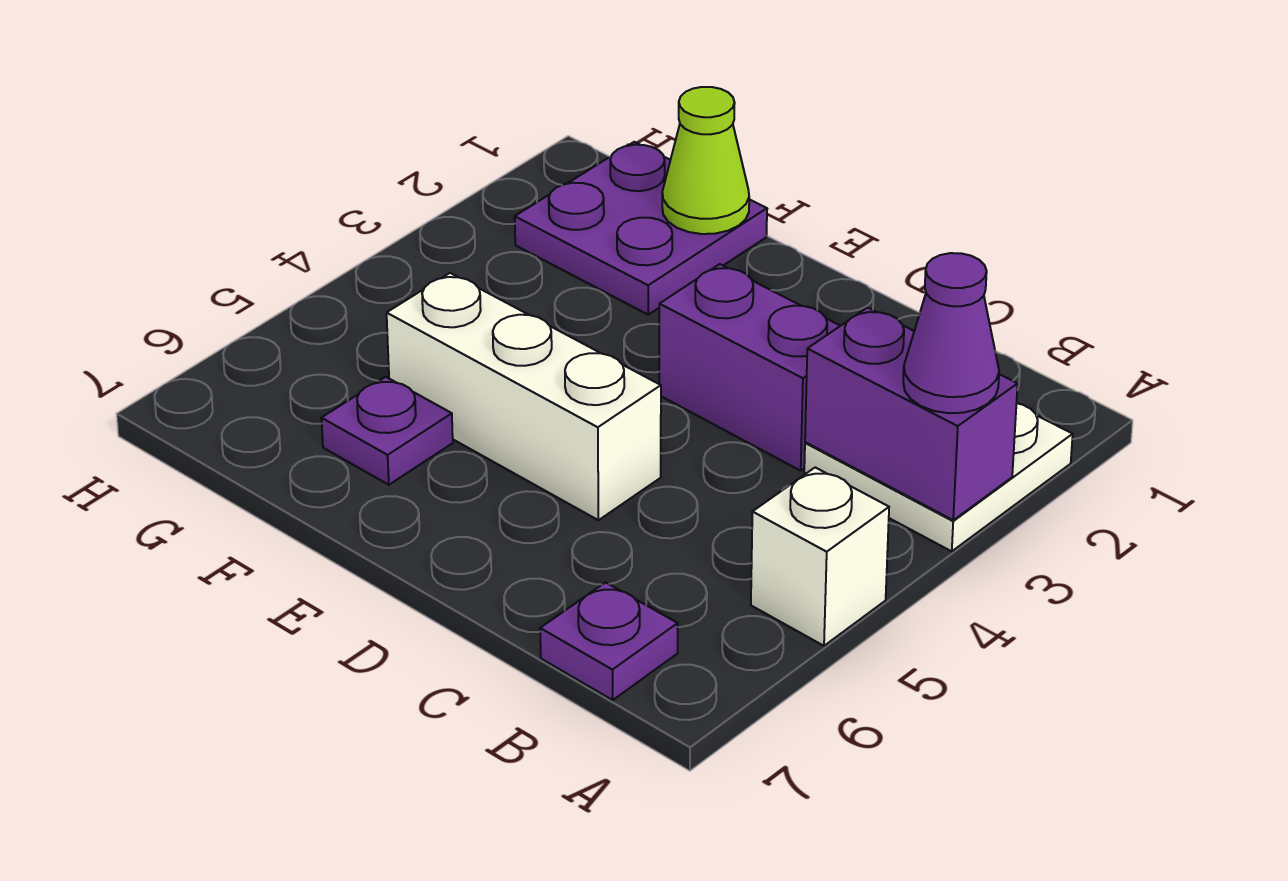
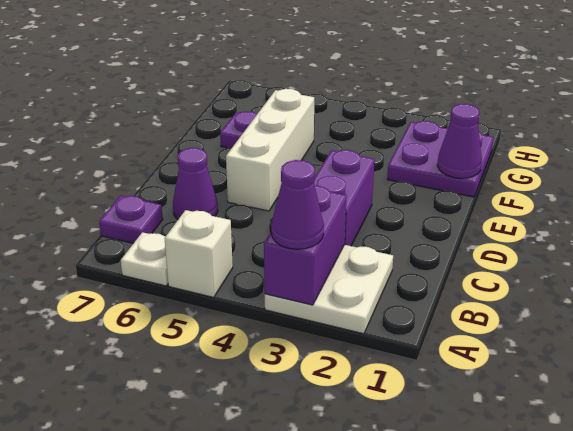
none -> white 1x1 plate [121,232,168,286]
none -> purple 1x1 cone [173,148,218,219]
lime 1x1 cone [662,87,749,234] -> purple 1x1 cone [437,104,482,178]

